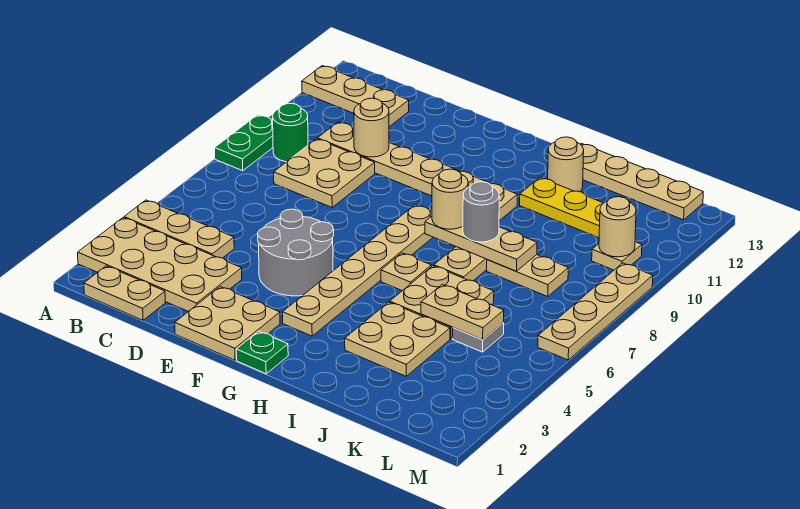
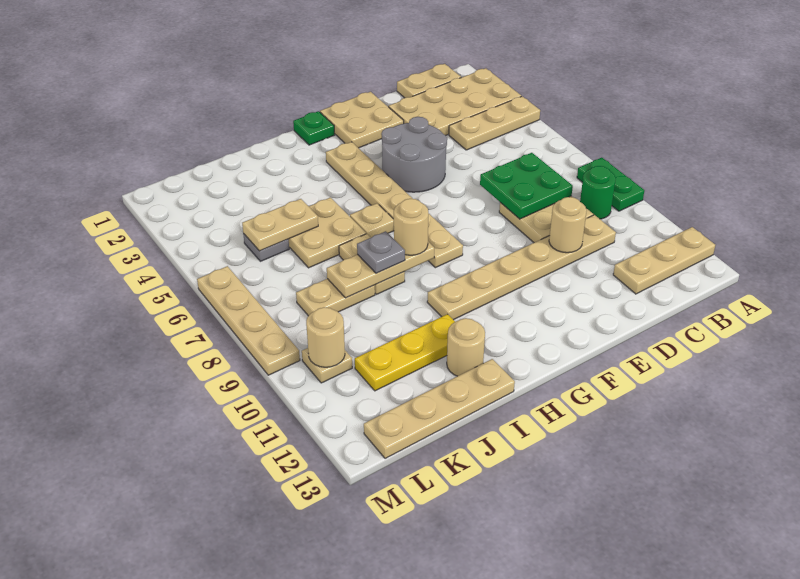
none -> green 2x2 plate [480,153,573,219]
tan 2x2 plate [345,302,450,376] -> none
grey 1x1 round brick [463,182,499,242] -> grey 1x1 plate [357,231,405,273]

